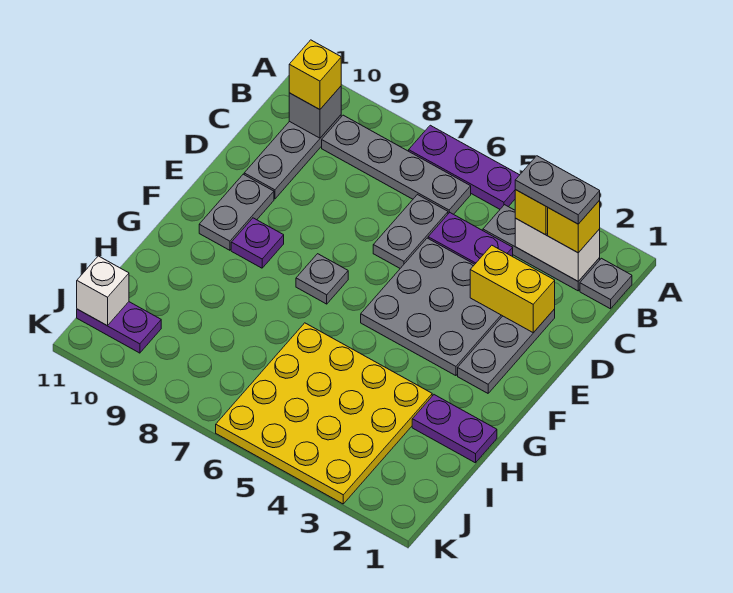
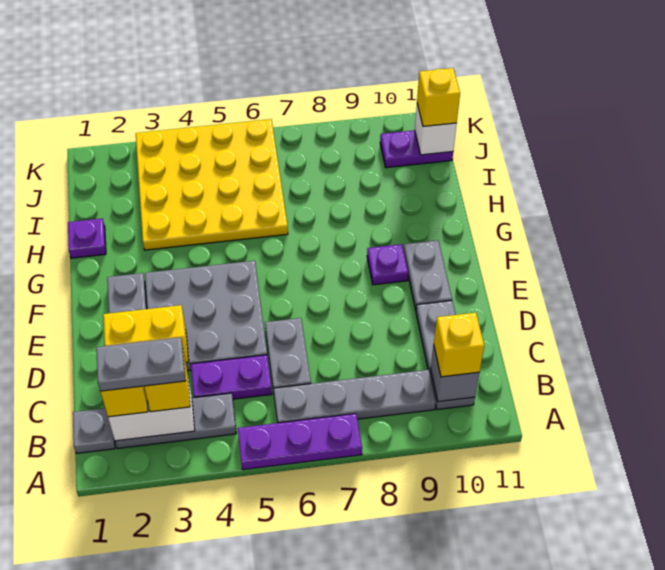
grey 1x1 plate [296,254,348,304] -> none
purple 1x2 plate [412,395,497,463] -> purple 1x1 plate [68,218,106,258]
none -> yellow 1x1 brick [417,68,460,127]

